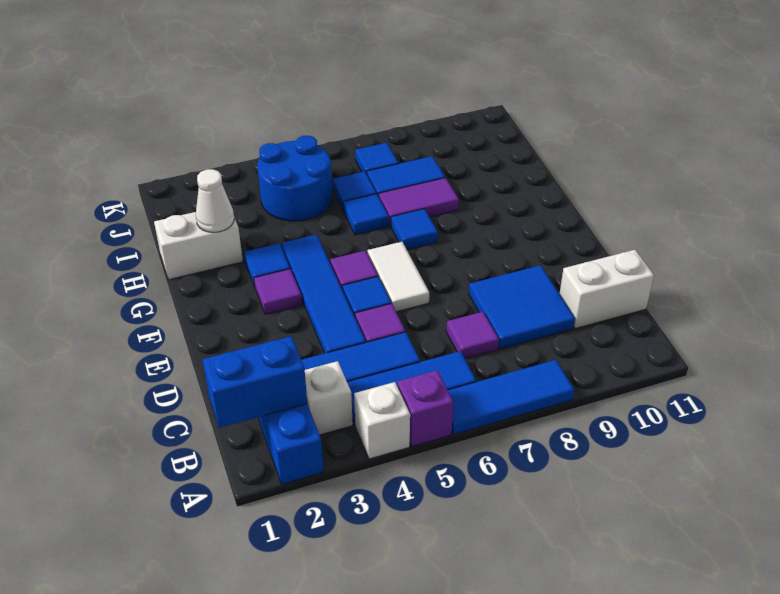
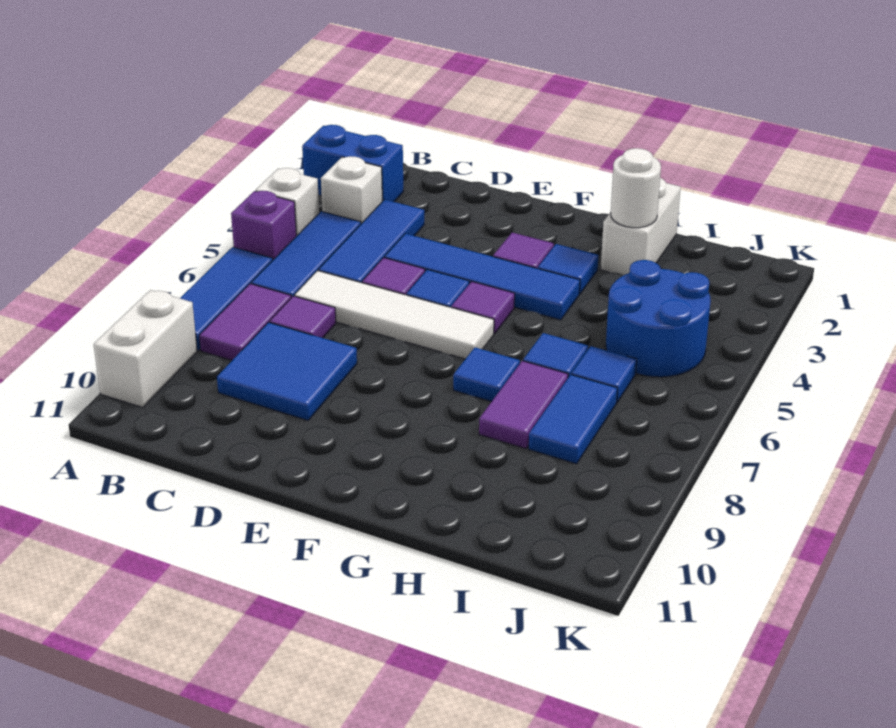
blue 1x2 brick [202,336,307,428] -> none
none -> purple 1x2 tile [199,284,291,360]
white 1x2 brick [559,250,654,329] -> white 1x2 brick moved to [94,290,197,407]
white 1x2 tile [367,242,429,312] -> white 1x4 tile [294,271,494,359]
white 1x1 cone [196,169,234,232] -> white 1x1 round brick [611,148,661,228]
blue 1x1 tile [355,143,399,174] -> none

